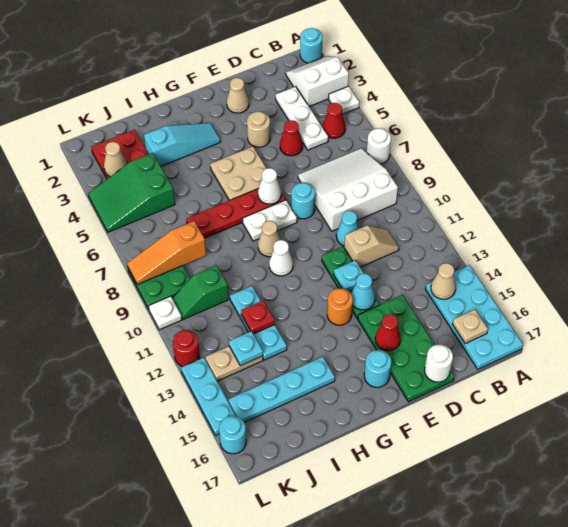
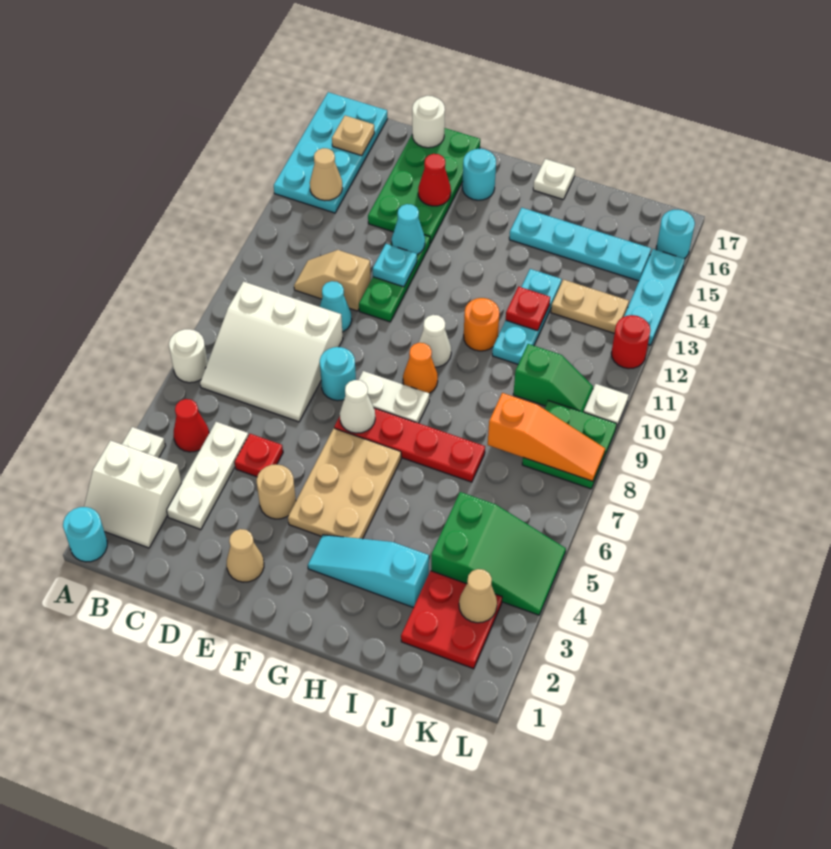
red 1x1 cone [280,120,303,156] -> red 1x1 plate [235,434,283,477]
tan 2x2 plate [210,146,267,201] -> tan 2x3 plate [288,428,401,539]
orange 1x1 round brick [327,288,353,325] -> orange 1x1 round brick moved to [464,298,499,351]
tan 1x1 cone [258,221,281,257] -> orange 1x1 cone [403,343,438,393]
none -> white 1x1 plate [533,159,575,200]
cyan 1x1 plate [229,331,263,366] -> none

